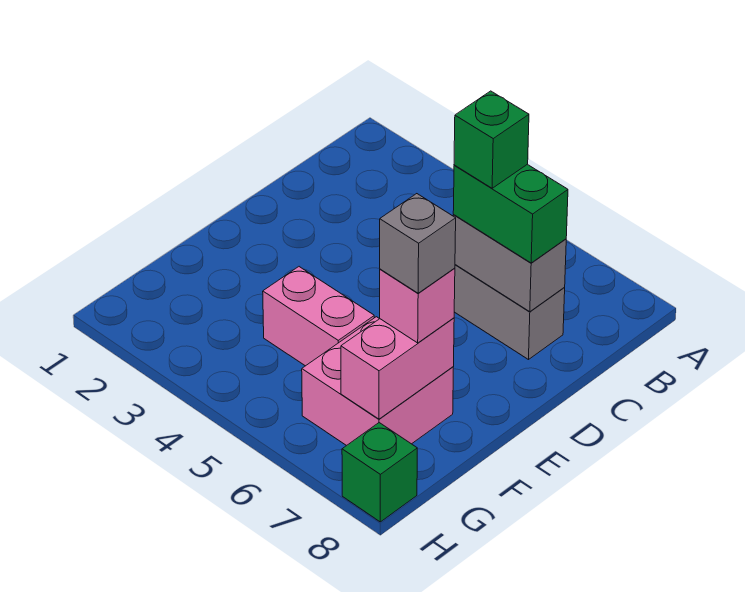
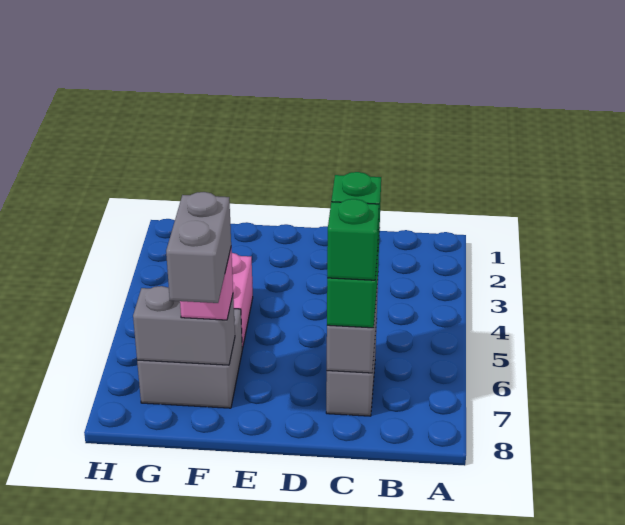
pink 2x2 brick [302,317,453,446] -> grey 2x2 brick [137,309,242,408]
pink 1x2 brick [341,318,454,419] -> grey 1x2 brick [133,286,235,365]
grey 1x1 brick [380,194,456,293] -> grey 1x2 brick [166,192,231,303]
green 1x1 brick [342,423,417,522] -> green 1x1 brick moved to [327,199,379,280]

